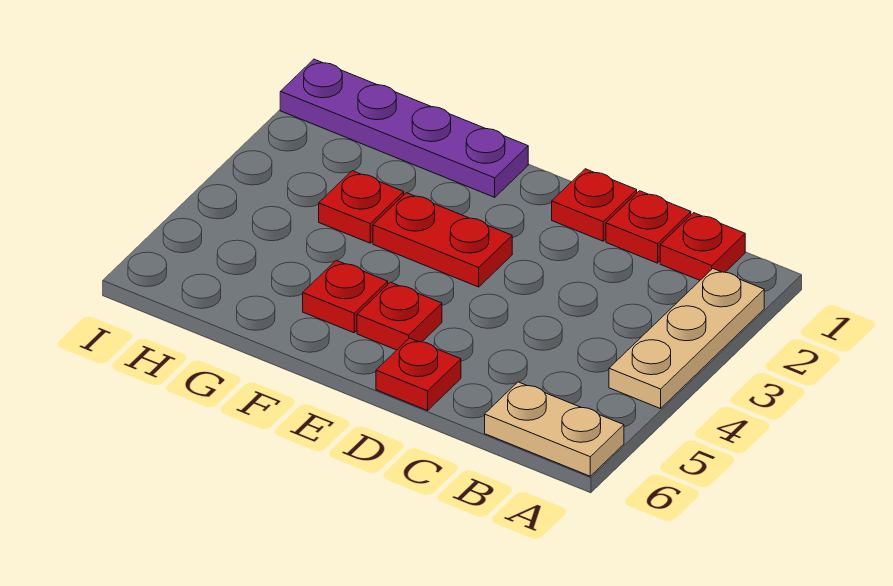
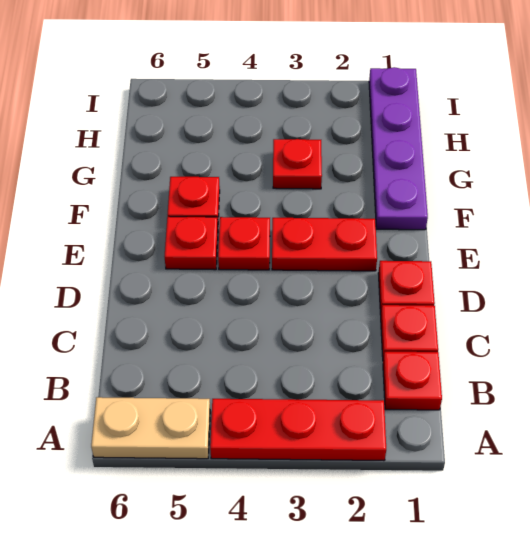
tan 1x3 plate [609,269,764,409] -> red 1x3 plate [210,399,386,461]
tan 1x2 plate [485,382,624,476] -> tan 1x2 plate turned to [91,397,210,459]
red 1x1 plate [376,338,461,410] -> red 1x1 plate moved to [218,217,270,270]
red 1x2 plate [373,193,512,287] -> red 1x2 plate turned to [272,218,377,271]

